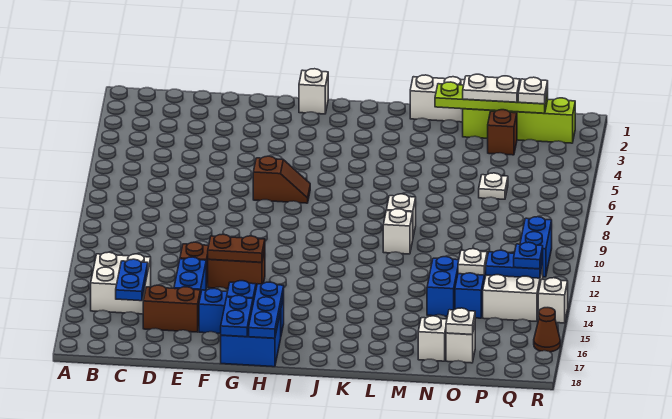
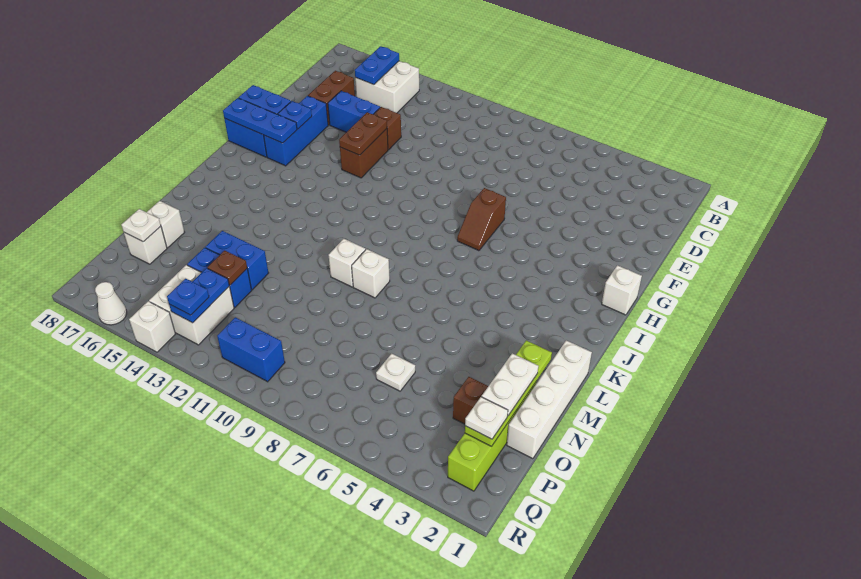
blue 1x2 plate [116,259,148,301] -> blue 1x2 plate turned to [355,46,399,85]
white 1x1 plate [458,249,487,275] -> brown 1x1 plate [207,250,247,285]
brown 1x1 cone [534,308,560,352] -> white 1x1 cone [95,282,127,325]

